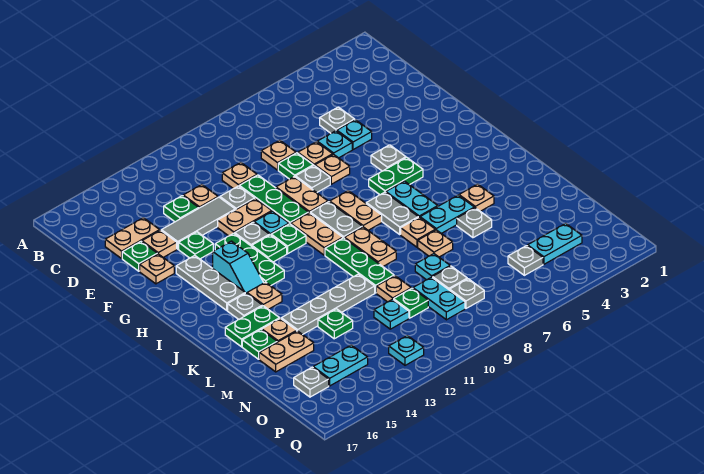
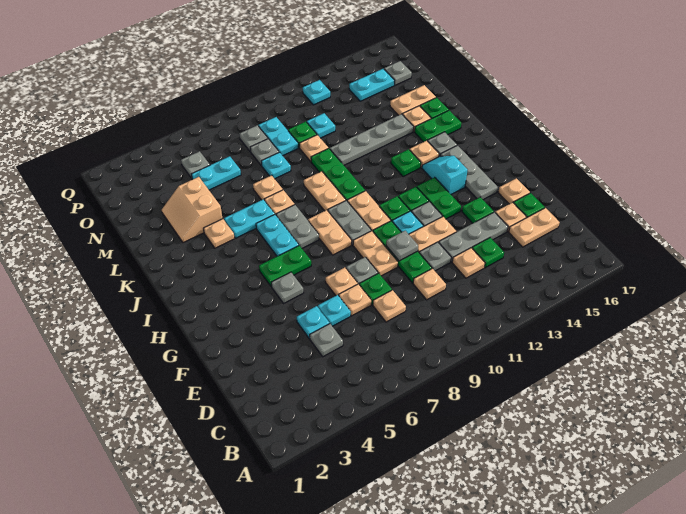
grey 1x3 tile [161,197,235,249] -> grey 1x3 plate [439,212,508,262]
green 1x3 plate [215,233,284,286] -> green 1x2 plate [417,177,461,219]
none -> tan 2x2 slope [162,177,223,243]
grey 1x1 plate [457,208,492,238] -> grey 1x1 plate moved to [386,231,418,261]
green 1x1 plate [318,309,353,339] -> green 1x1 plate moved to [391,149,421,177]
cyan 1x2 plate [528,223,582,264] -> cyan 1x2 plate moved to [191,156,241,190]

